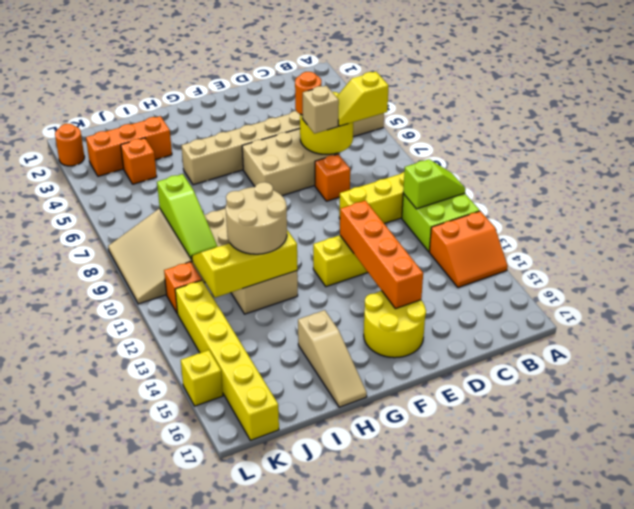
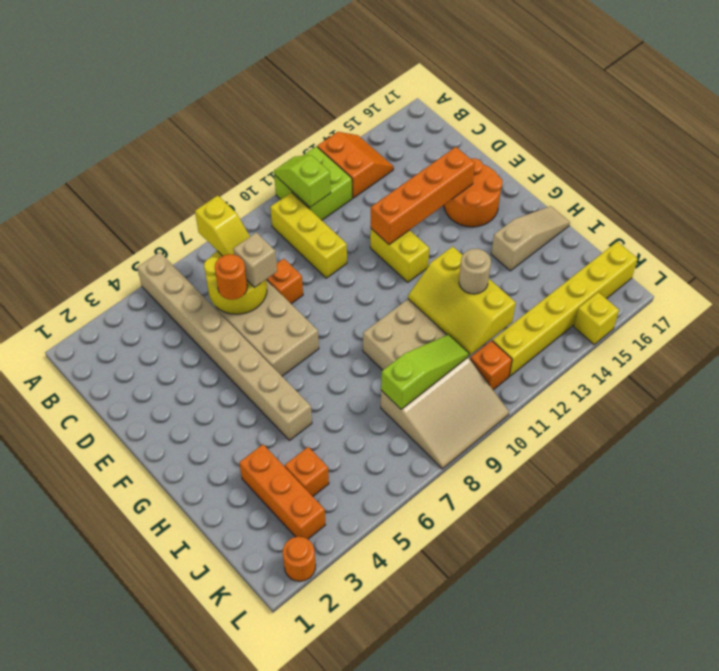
yellow 2x2 round brick [364,291,426,358] -> orange 2x2 round brick [444,158,502,227]
tan 2x2 round brick [226,182,287,254] -> tan 1x1 round brick [459,249,491,294]

